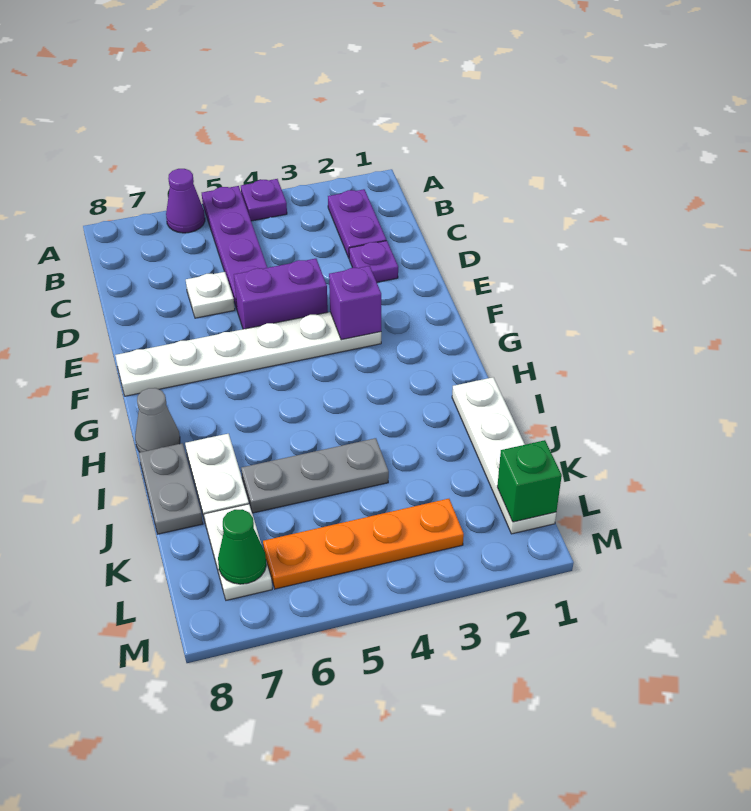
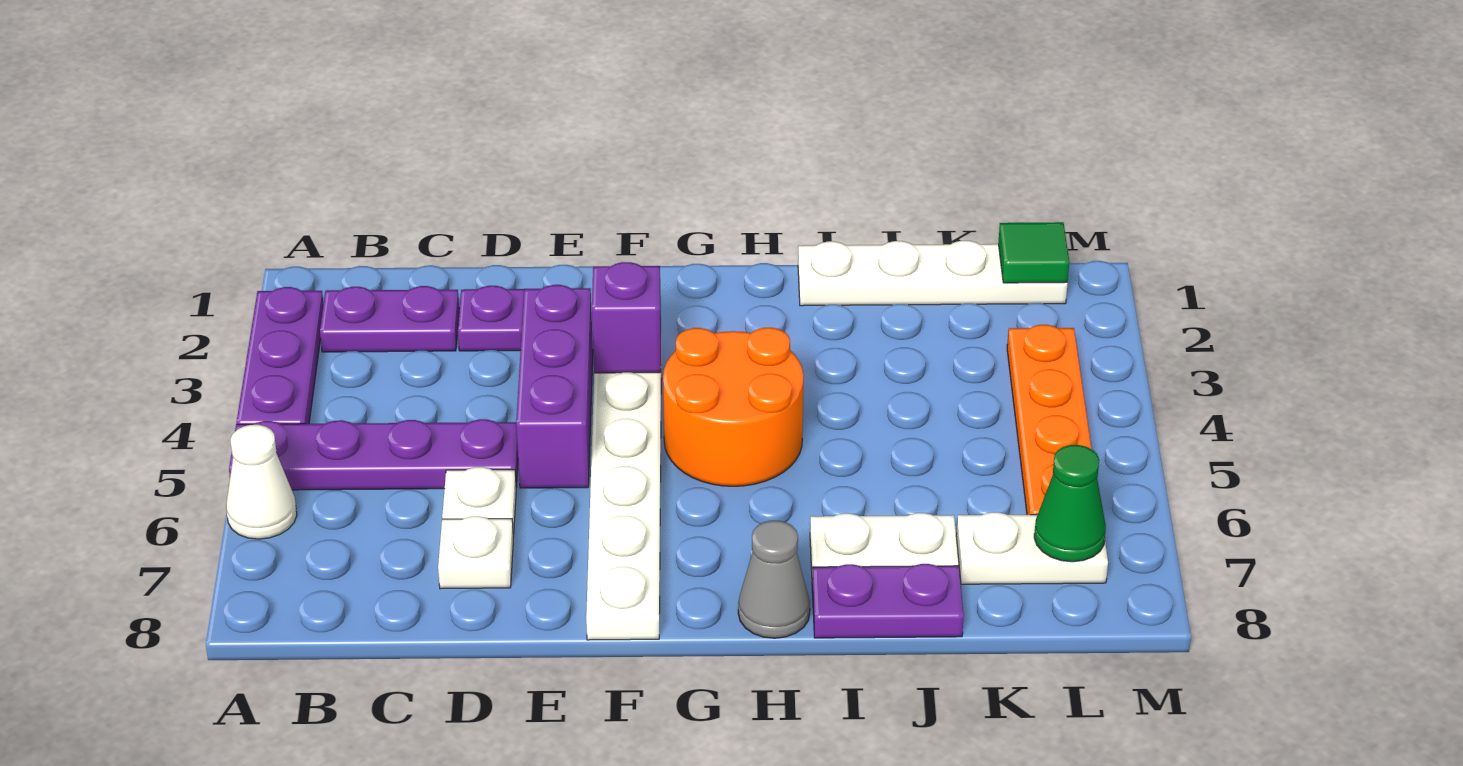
purple 1x1 plate [241,179,287,221] -> purple 1x3 plate [236,287,323,424]
purple 1x1 cone [166,169,205,233] -> white 1x1 cone [226,425,297,539]
none -> white 1x1 plate [438,516,513,589]
purple 1x2 brick [234,259,328,329] -> purple 1x3 brick [516,285,593,488]
none -> orange 2x2 round brick [663,328,804,486]
grey 1x2 plate [139,443,203,534] -> purple 1x2 plate [812,564,964,638]
grey 1x3 plate [241,438,389,513] -> none
green 1x1 brick [497,440,562,522] -> green 1x1 tile [998,222,1069,283]

